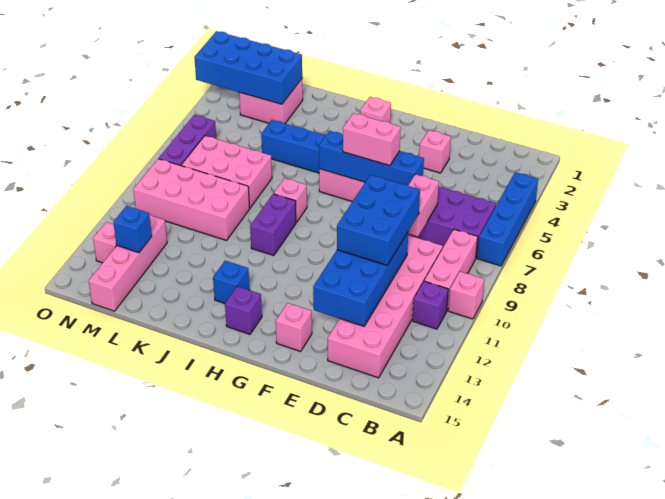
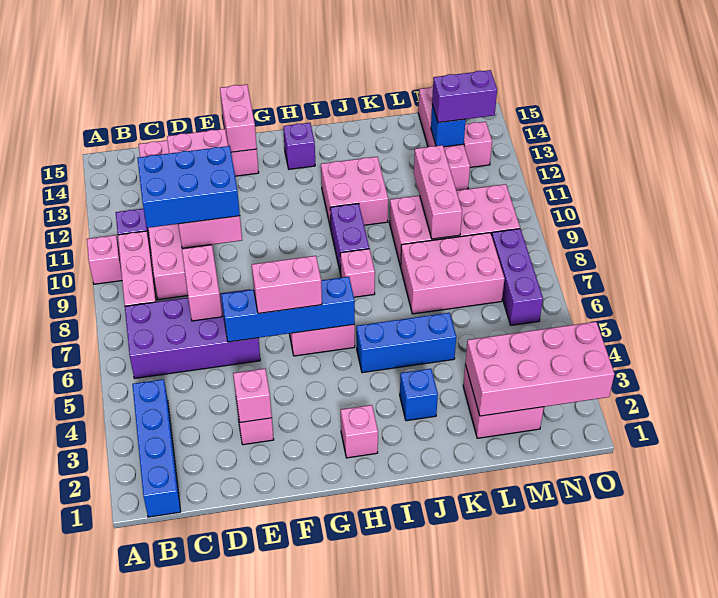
blue 1x4 brick [477,172,538,266] -> blue 1x4 brick moved to [132,379,181,517]
blue 2x3 brick [337,175,420,265] -> blue 2x3 brick turned to [137,146,240,228]
blue 2x4 brick [313,232,408,326] -> pink 2x4 brick [167,129,242,248]
none -> pink 1x1 brick [233,369,272,422]
none -> pink 1x2 brick [220,84,257,152]
none -> pink 2x2 brick [321,157,388,228]
blue 1x1 brick [213,261,250,303] -> blue 1x1 brick moved to [400,369,438,421]
blue 2x4 brick [194,31,302,104] -> pink 2x4 brick [465,322,615,416]
none -> pink 1x3 brick [414,145,462,239]
none -> purple 1x2 brick [432,70,497,123]

